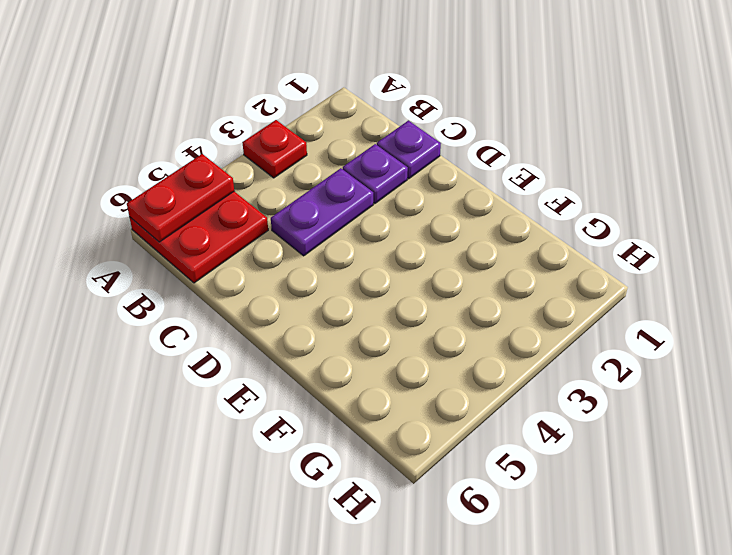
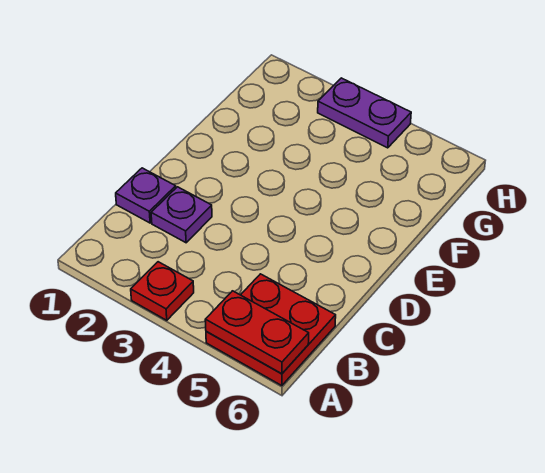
purple 1x2 plate [271,168,373,256] -> purple 1x2 plate moved to [318,78,411,148]

